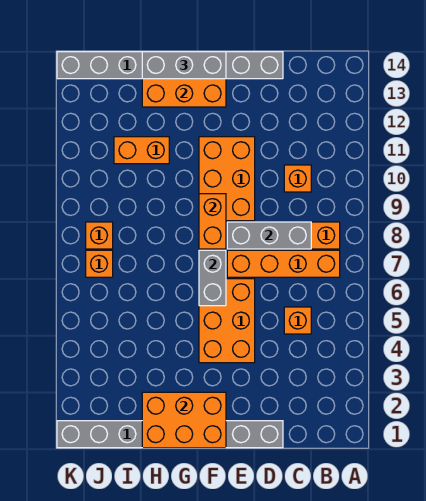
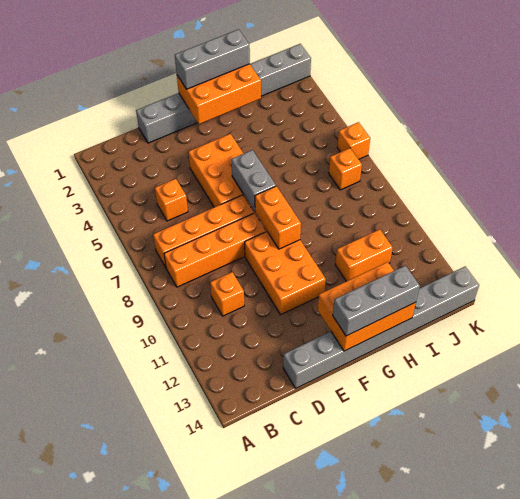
grey 1x3 brick [227,222,311,249] -> grey 1x3 brick moved to [175,29,250,89]
orange 1x1 brick [86,222,113,249] -> orange 1x1 brick moved to [337,122,370,159]

